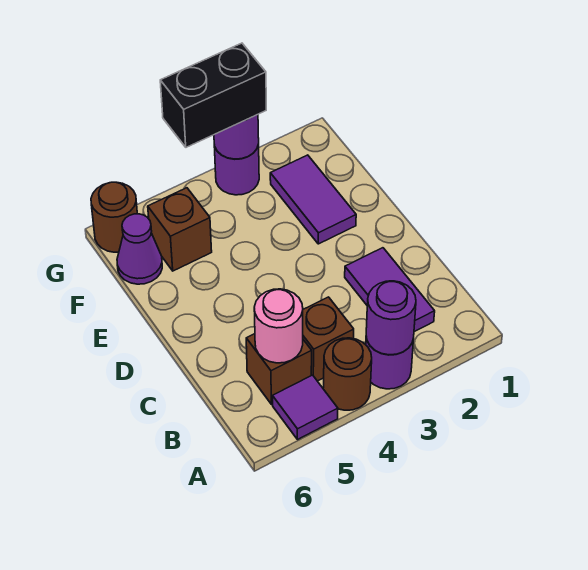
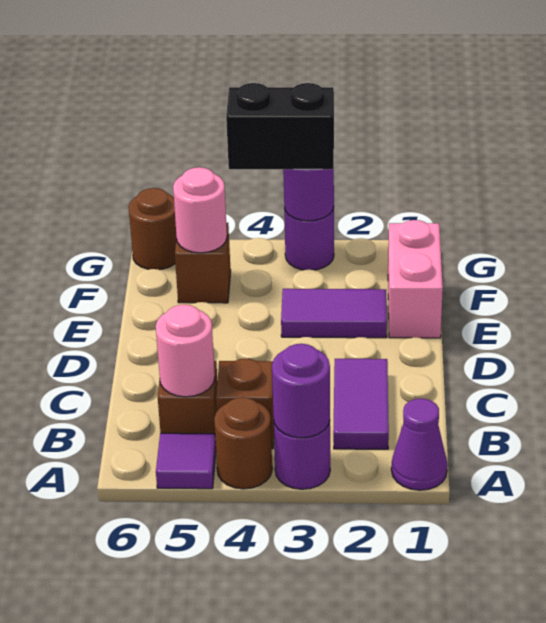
none -> pink 1x2 brick [388,220,443,338]
purple 1x2 tile [270,155,356,244] -> purple 1x2 tile turned to [281,289,387,338]
none -> pink 1x1 round brick [173,167,227,253]
purple 1x1 cone [117,214,162,284] -> purple 1x1 cone moved to [391,399,447,490]

